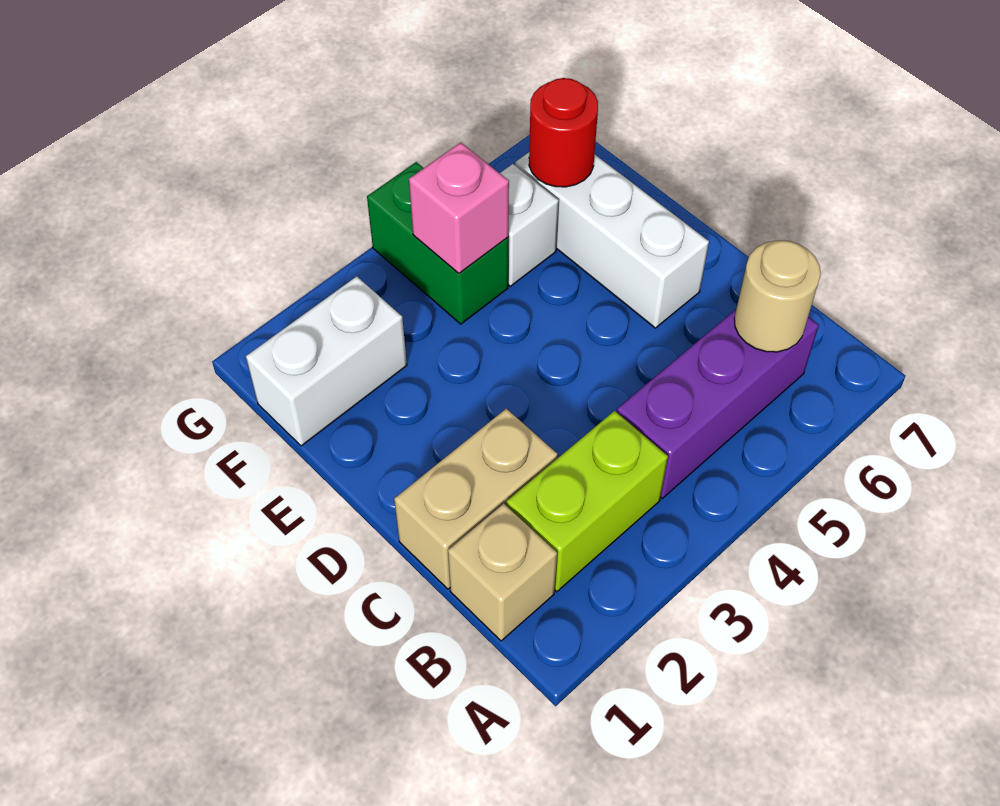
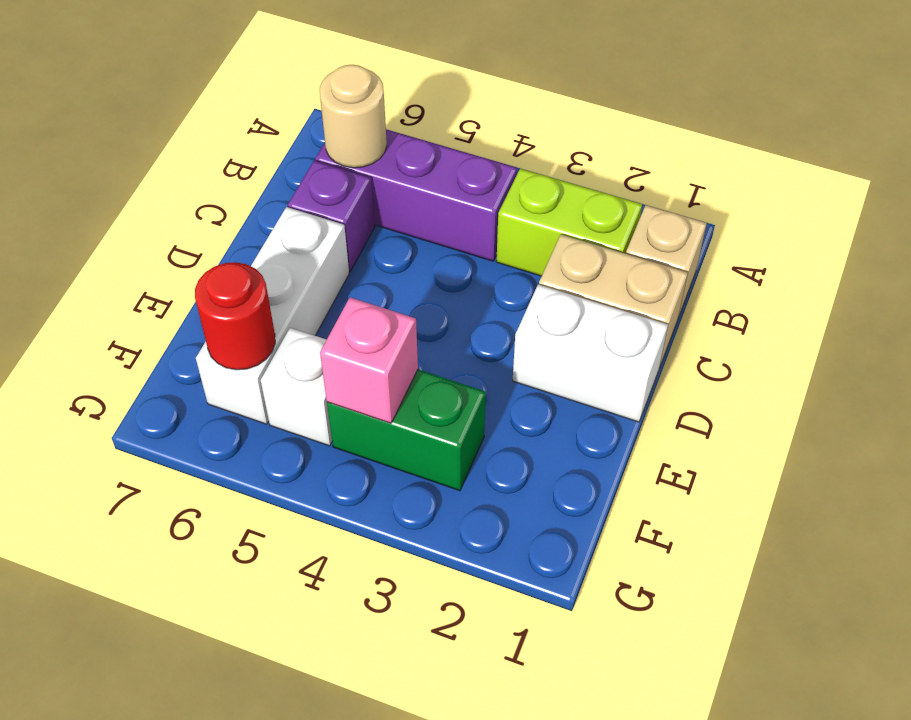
none -> purple 1x1 brick [288,161,375,271]
white 1x2 brick [246,276,407,446] -> white 1x2 brick moved to [513,285,668,422]
green 1x2 brick [367,162,508,324] -> green 1x2 brick turned to [327,370,486,491]

